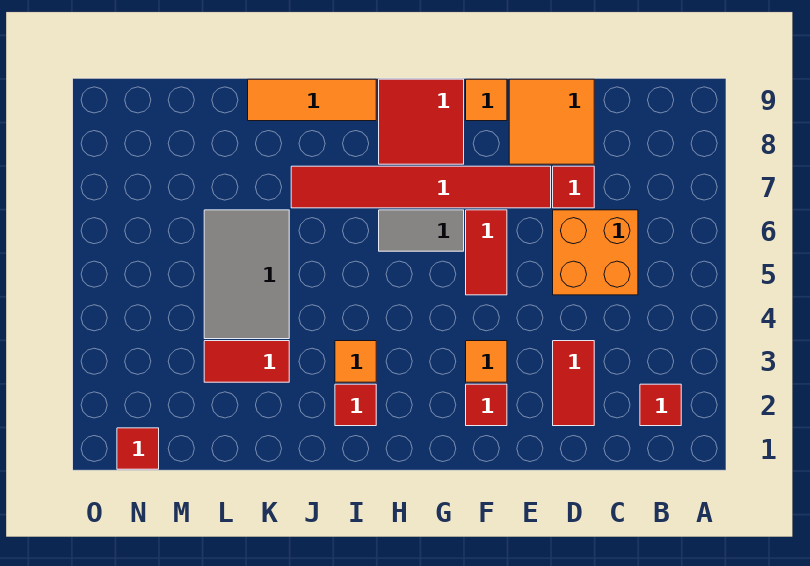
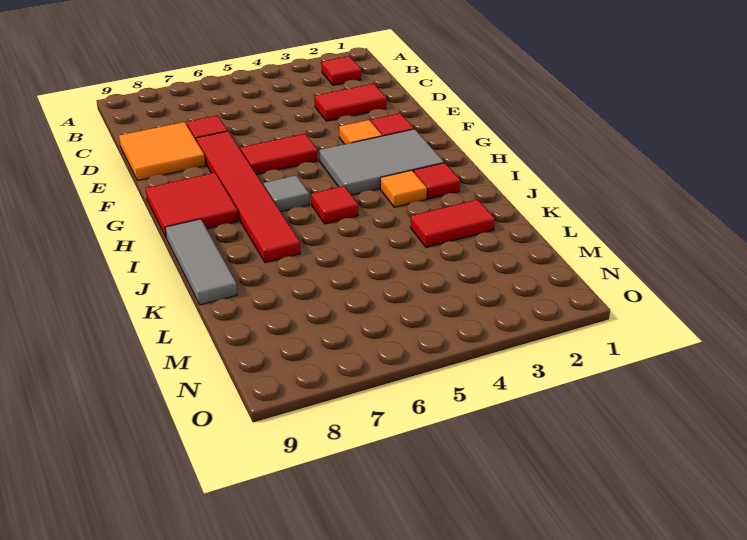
orange 2x2 brick [553,210,638,295] -> none
orange 1x1 tile [466,79,507,121] -> none
grey 1x2 tile [379,210,464,251] -> grey 1x1 tile [264,175,309,212]
orange 1x3 tile [248,79,376,121] -> grey 1x3 tile [165,219,237,305]
red 1x2 tile [204,341,289,382] -> red 1x2 tile turned to [411,199,495,247]
grey 2x3 tile [204,210,289,339] -> grey 2x3 tile moved to [319,129,444,195]
red 1x1 tile [117,428,159,469] -> red 1x1 tile moved to [311,186,358,224]

